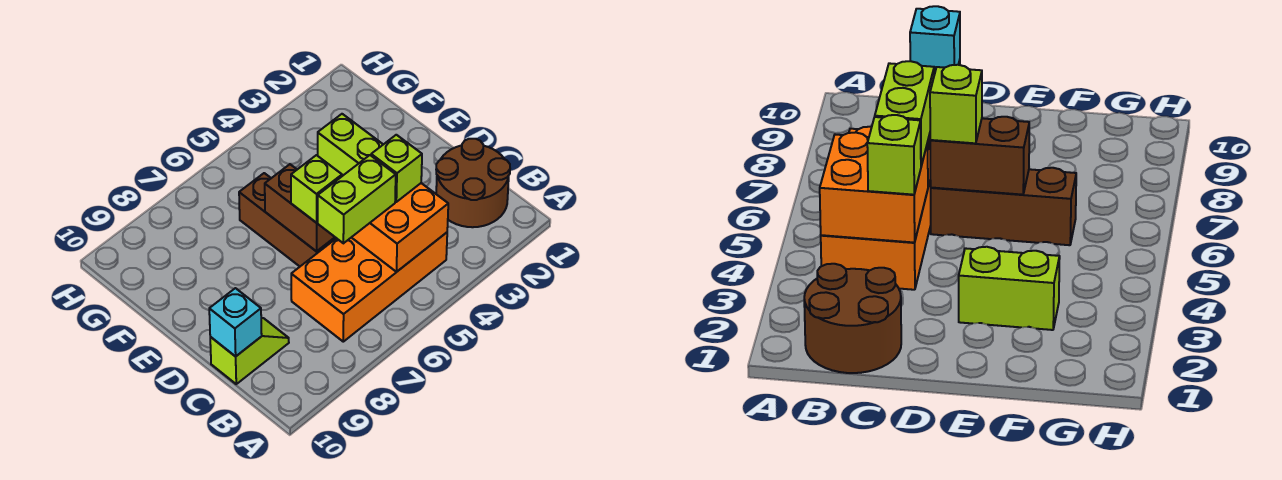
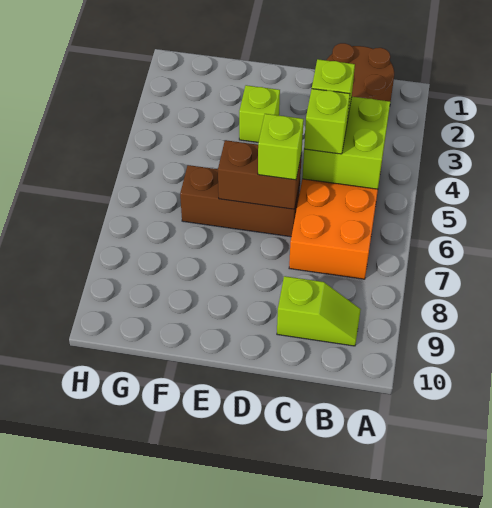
orange 2x2 brick [351,183,448,272] -> lime 2x2 brick [302,97,390,189]
lime 1x2 brick [318,155,396,243] -> lime 1x1 brick [304,89,350,154]
lime 1x2 slope [210,318,289,384] -> lime 1x2 slope turned to [277,276,361,346]
cyan 1x1 brick [209,288,262,357] -> none
lime 1x2 brick [318,114,383,176] -> lime 1x1 brick [239,85,280,142]

